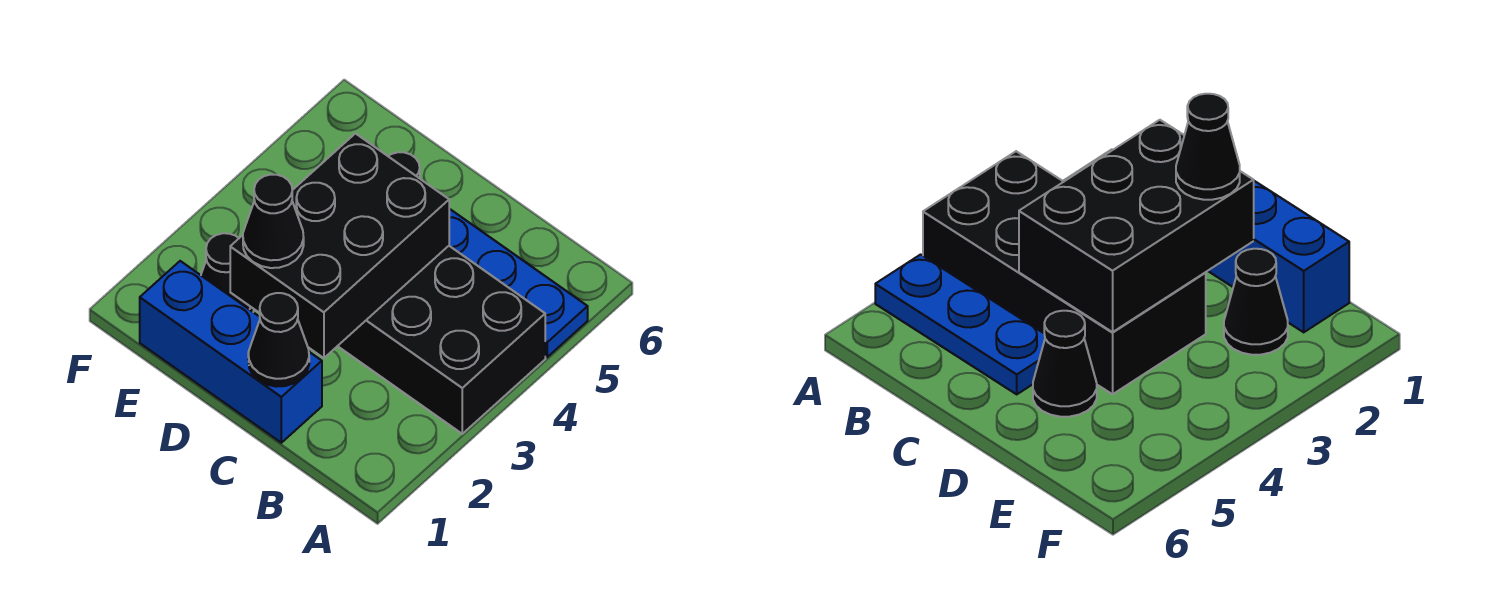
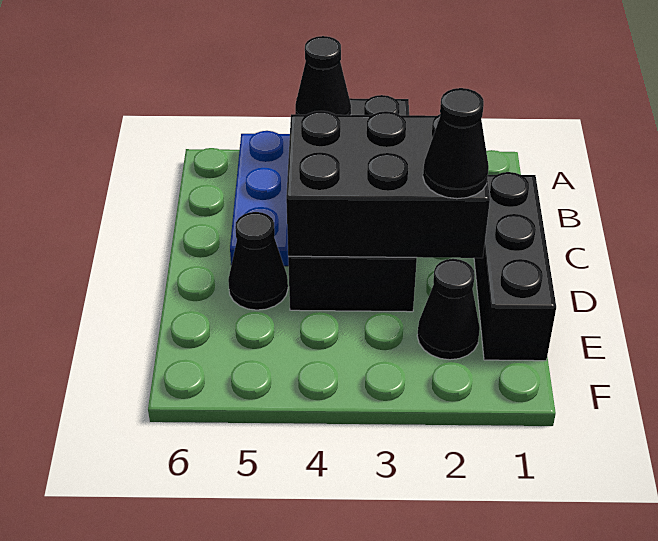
blue 1x3 brick [140,261,322,443] -> black 1x3 brick [474,172,556,361]
black 1x1 cone [248,293,309,387] -> black 1x1 cone moved to [295,36,351,115]

